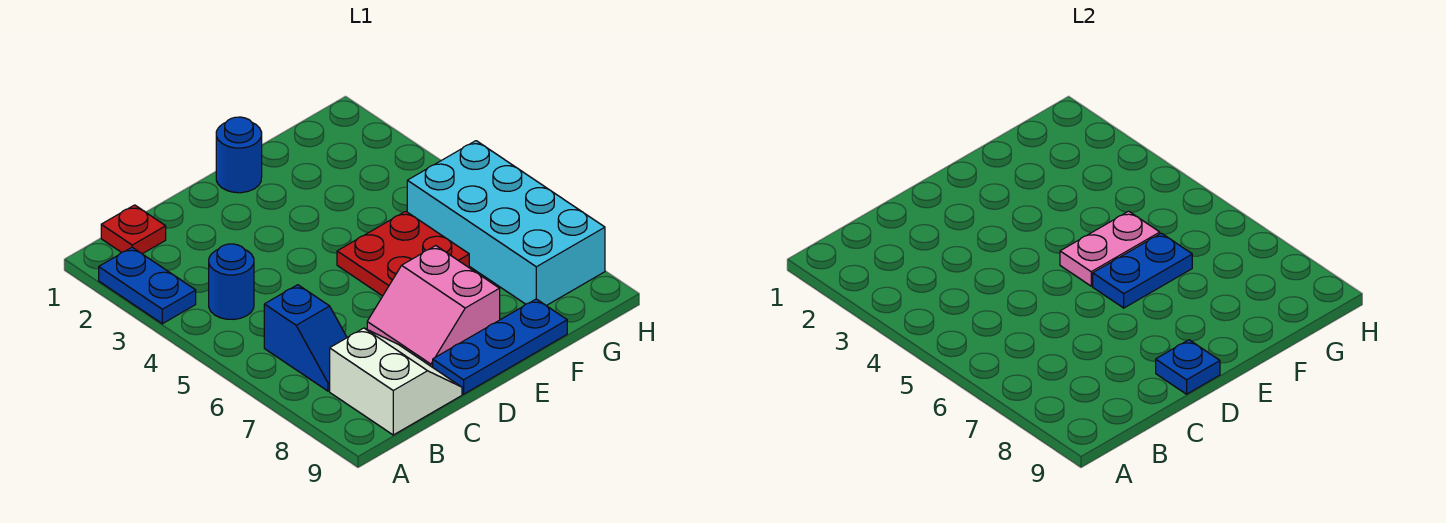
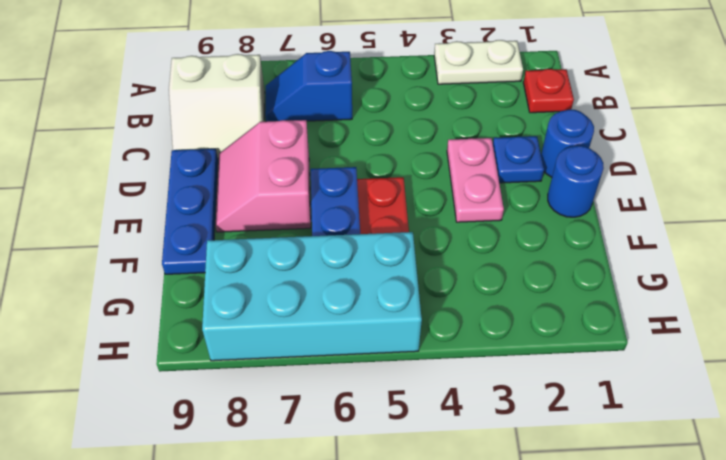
blue 1x2 plate [99,247,196,324] -> white 1x2 plate [434,40,523,84]
blue 1x1 round brick [209,244,254,319] -> blue 1x1 round brick moved to [541,109,594,177]
pink 2x2 slope [367,246,500,367] -> pink 2x2 slope turned to [216,120,311,232]
blue 1x1 plate [1156,340,1220,394] -> blue 1x1 plate moved to [493,136,544,183]
pink 1x2 plate [1060,211,1160,286] -> pink 1x2 plate moved to [447,138,504,222]

